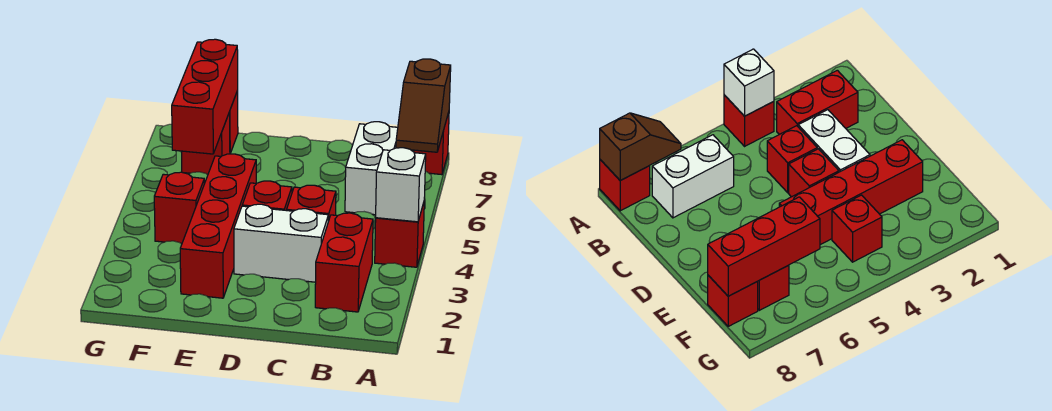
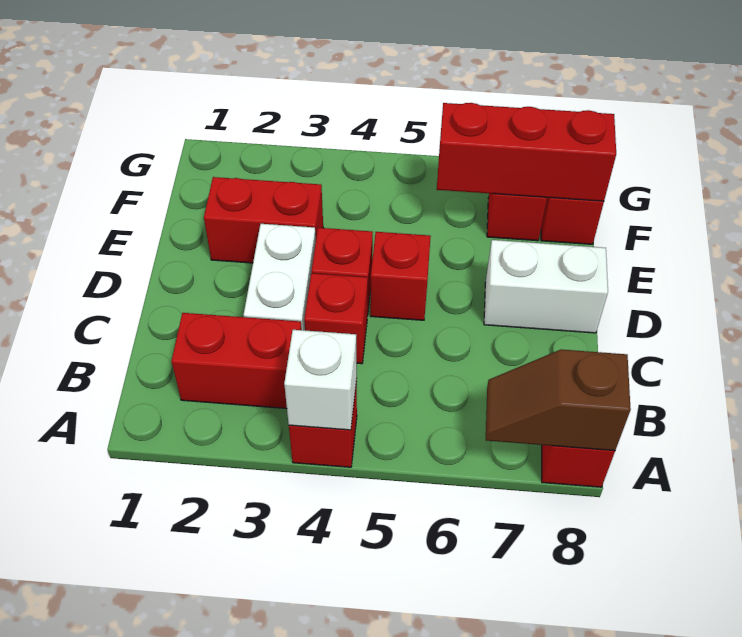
white 1x2 brick [345,122,398,215] -> white 1x2 brick moved to [484,240,608,333]
red 1x4 brick [180,154,256,298] -> red 1x2 brick [204,177,323,263]
red 1x1 brick [154,172,204,244] -> red 1x1 brick moved to [370,232,431,320]

